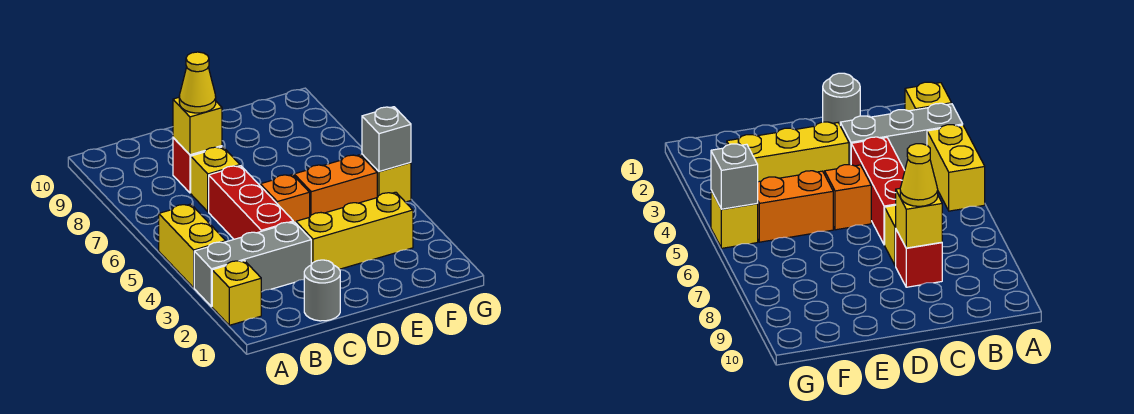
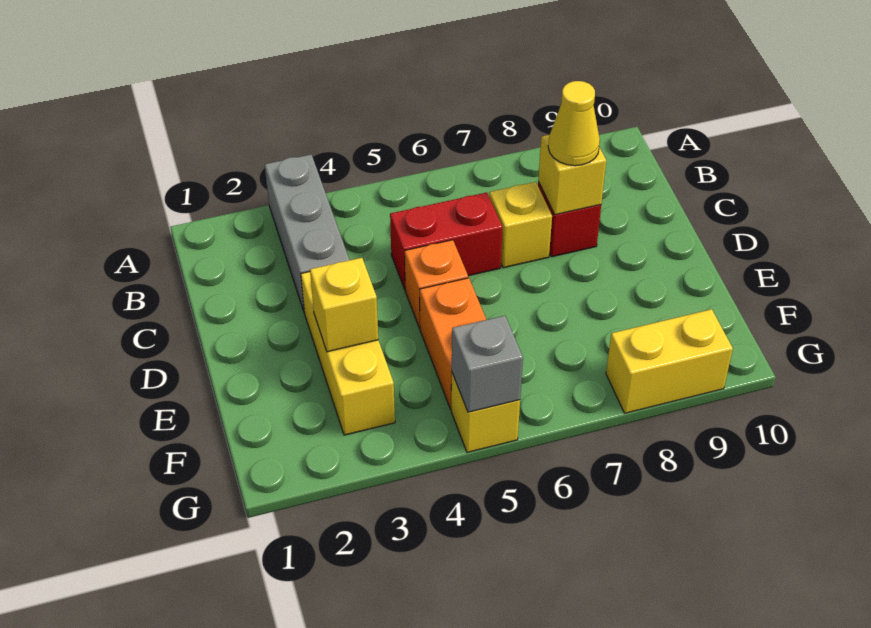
yellow 1x1 brick [212,260,261,325] -> yellow 1x1 brick moved to [310,258,378,352]
yellow 1x2 brick [159,204,226,288] -> yellow 1x2 brick moved to [606,309,733,413]
grey 1x1 round brick [304,260,340,321] -> none
red 1x3 brick [209,166,293,239] -> red 1x2 brick [390,192,503,289]

